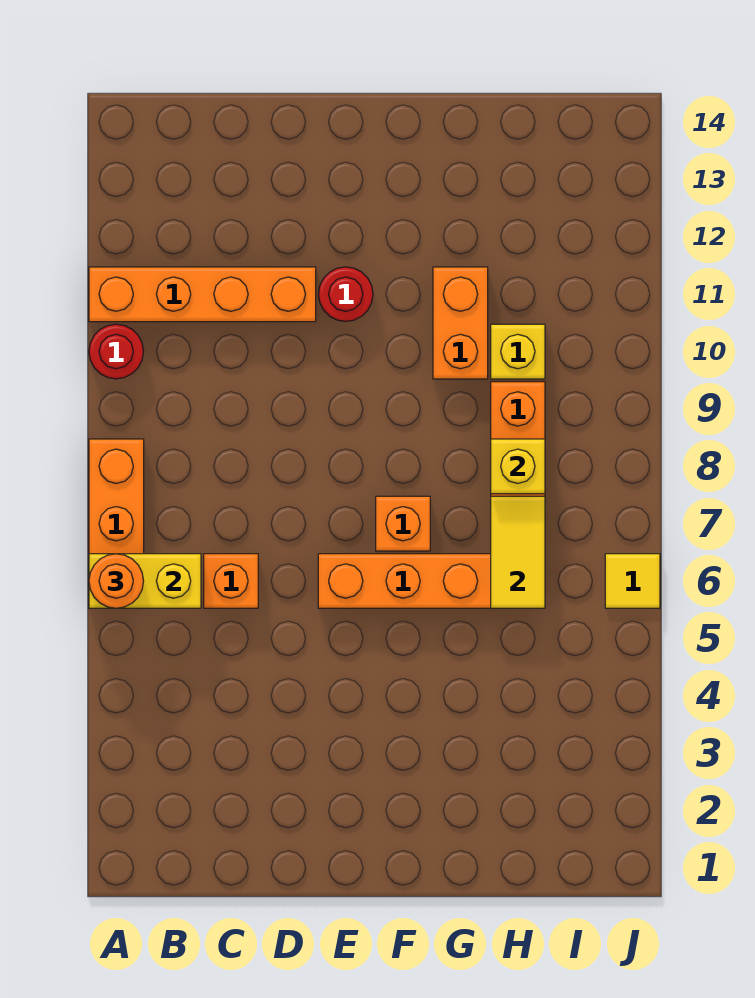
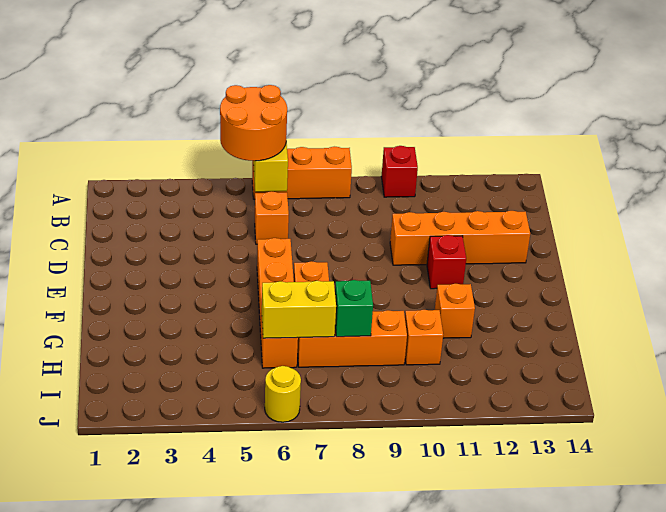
orange 1x1 round brick [89,554,143,608] -> orange 2x2 round brick [220,85,287,161]
red 1x1 round brick [89,324,143,379] -> red 1x1 brick [381,146,418,197]
orange 1x4 brick [89,267,316,322] -> orange 1x4 brick turned to [390,211,530,265]
red 1x1 round brick [318,267,373,321] -> red 1x1 brick [427,235,466,289]
orange 1x2 brick [433,267,488,379] -> orange 1x1 brick [435,284,475,338]
yellow 1x2 tile [491,496,545,608] -> yellow 1x2 brick [262,281,336,338]
yellow 1x1 brick [491,439,545,494] -> green 1x1 brick [335,280,373,337]
yellow 1x1 brick [491,324,545,379] -> orange 1x1 brick [405,310,443,365]
yellow 1x1 tile [605,554,660,608] -> yellow 1x1 round brick [265,366,301,422]

